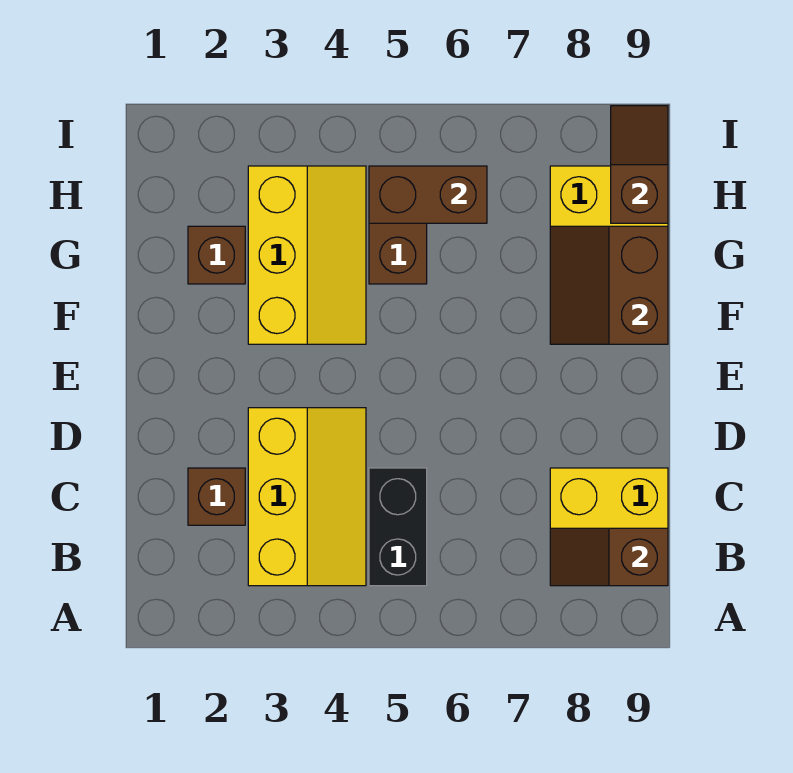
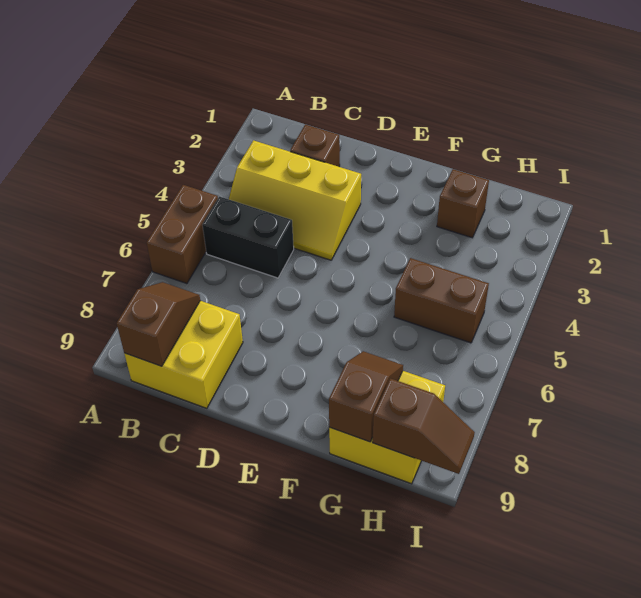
yellow 2x3 slope [248,166,366,344] -> none
brown 2x2 slope [550,226,668,344] -> brown 1x2 slope [329,351,403,442]
brown 1x2 brick [369,166,487,223] -> brown 1x2 brick moved to [147,185,218,284]

